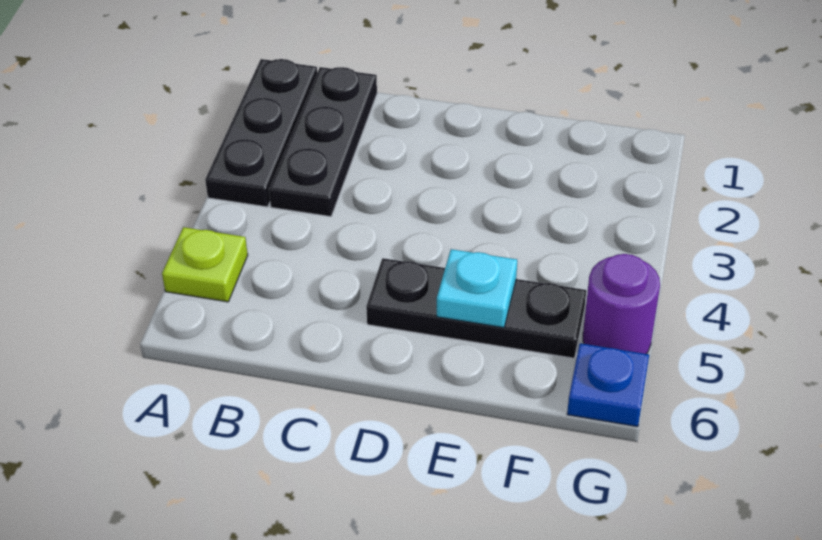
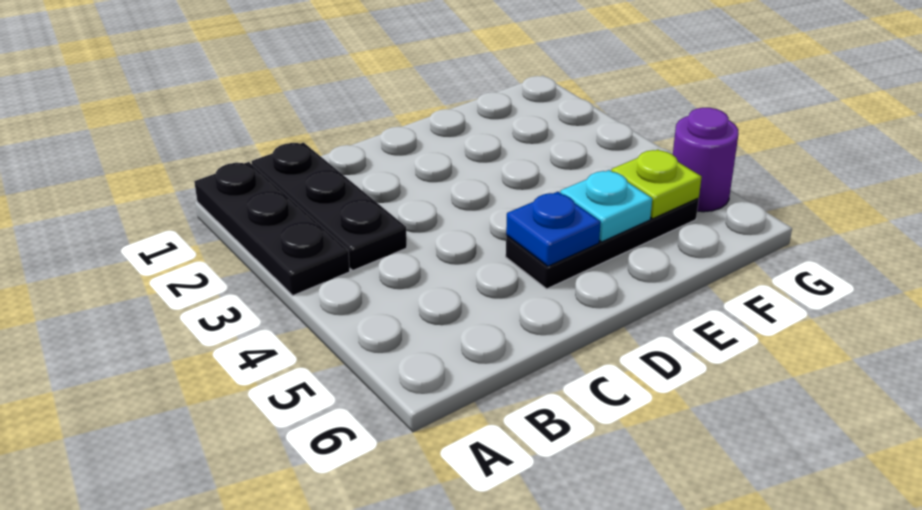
lime 1x1 plate [162,227,248,302] -> lime 1x1 plate moved to [611,150,702,219]
blue 1x1 plate [567,343,649,427] -> blue 1x1 plate moved to [506,192,601,266]

